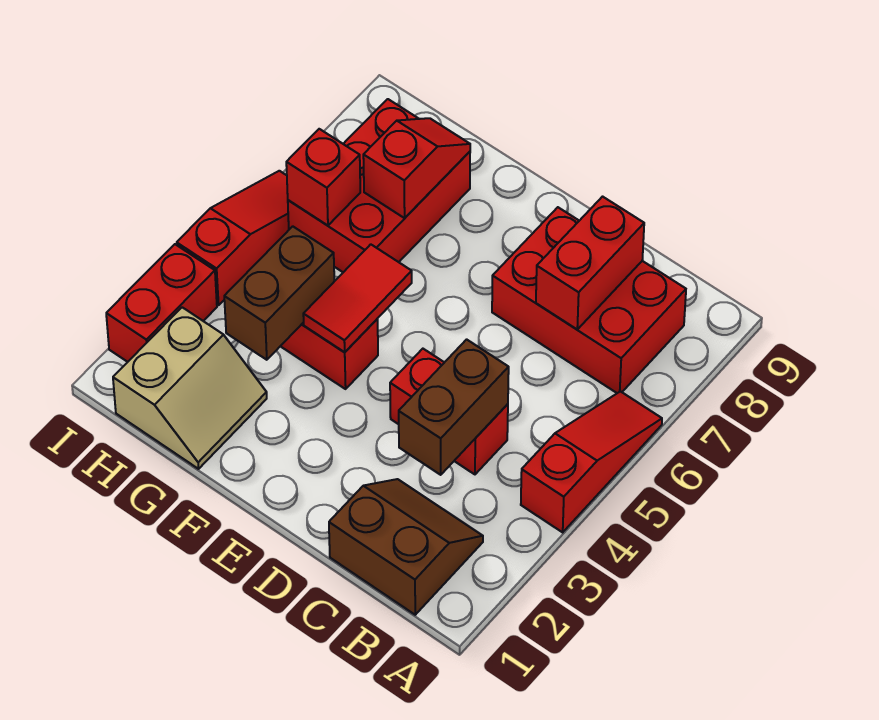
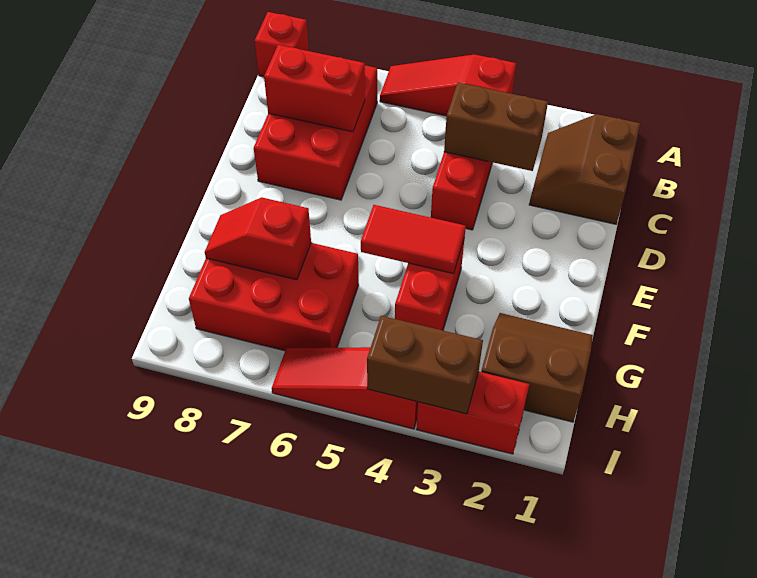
tan 2x2 slope [113,307,267,469] -> brown 2x2 slope [481,313,593,422]
brown 1x2 brick [224,226,334,360] -> brown 1x2 brick moved to [367,316,483,414]
red 1x1 brick [286,129,360,226] -> red 1x1 brick moved to [255,12,309,77]

